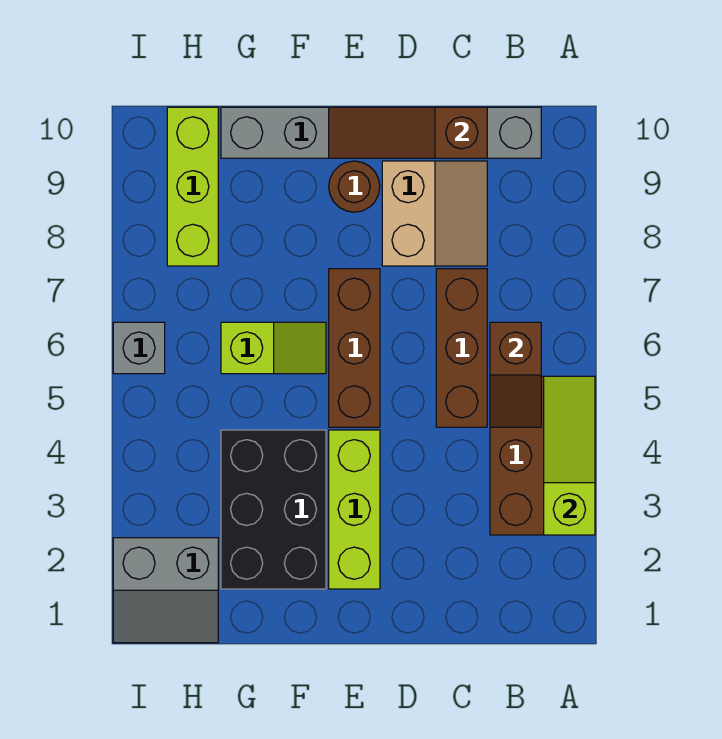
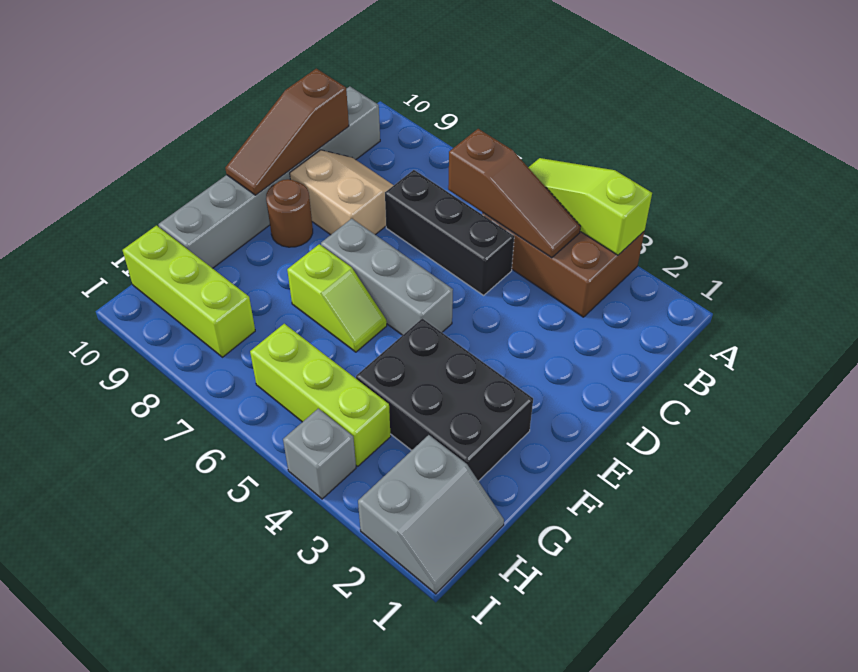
brown 1x2 slope [490,322,541,427] -> brown 1x3 slope [448,129,580,258]
brown 1x3 brick [436,269,487,427] -> black 1x3 brick [385,170,514,295]
lime 1x3 brick [329,430,380,589] -> lime 1x3 brick moved to [250,324,391,466]
brown 1x3 brick [329,269,380,427] -> grey 1x3 brick [321,219,453,335]
lime 1x2 slope [221,322,326,374] -> lime 1x2 slope turned to [287,244,387,352]
grey 1x1 brick [113,322,165,374] -> grey 1x1 brick moved to [283,409,356,499]

